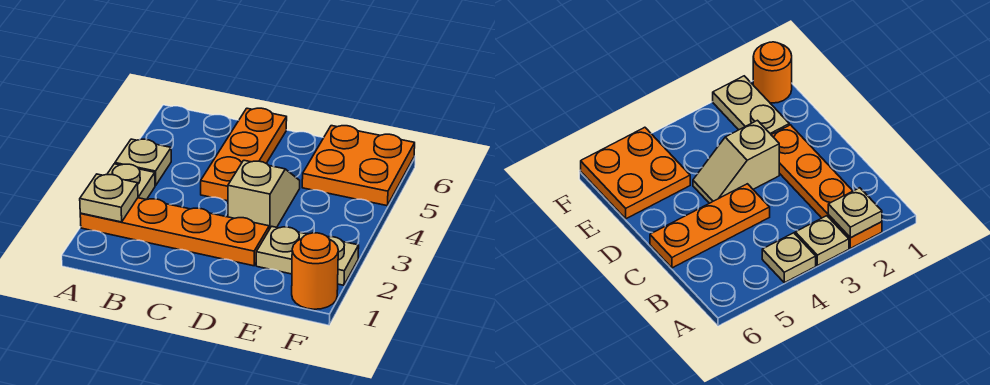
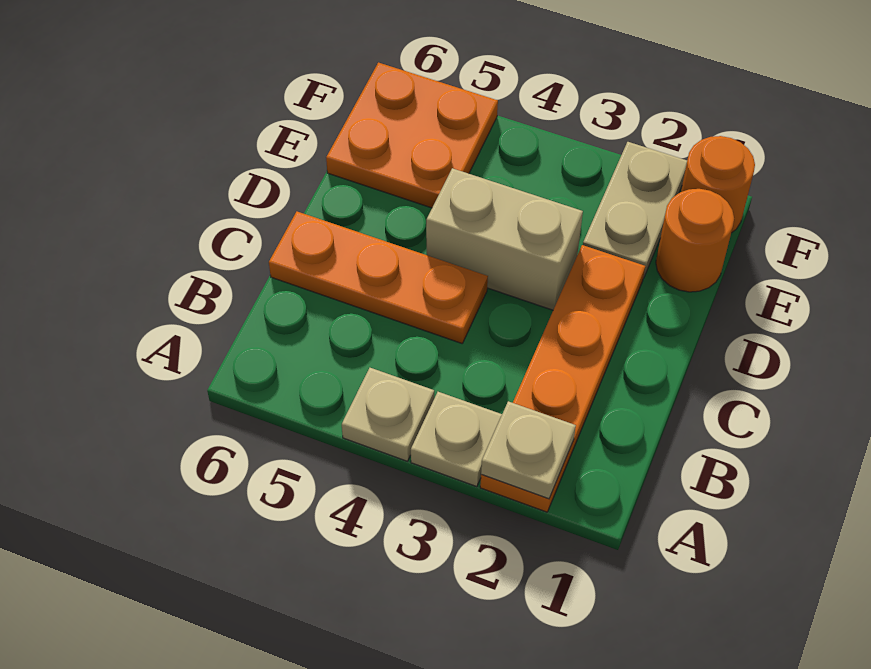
tan 1x2 slope [228,160,300,229] -> tan 1x2 brick [426,168,583,310]
none -> orange 1x1 round brick [656,189,734,292]

